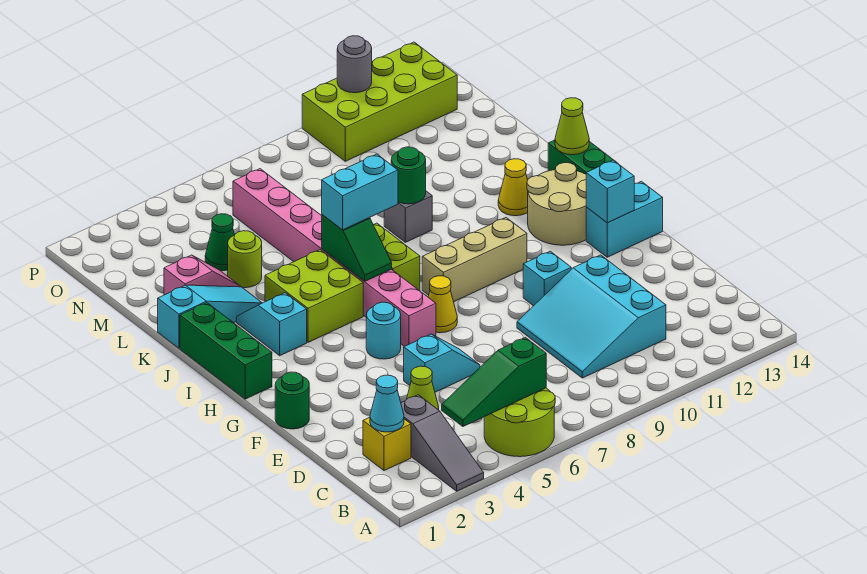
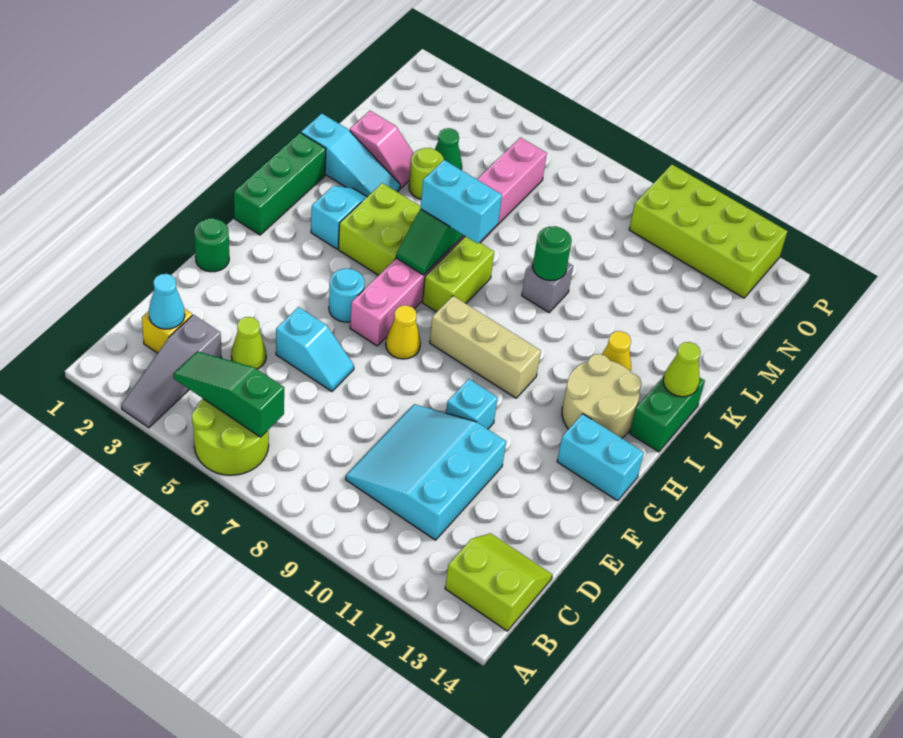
none -> lime 2x2 slope [445,533,552,631]
cyan 1x1 brick [586,160,634,223] -> none
grey 1x1 round brick [337,36,372,93] -> none

